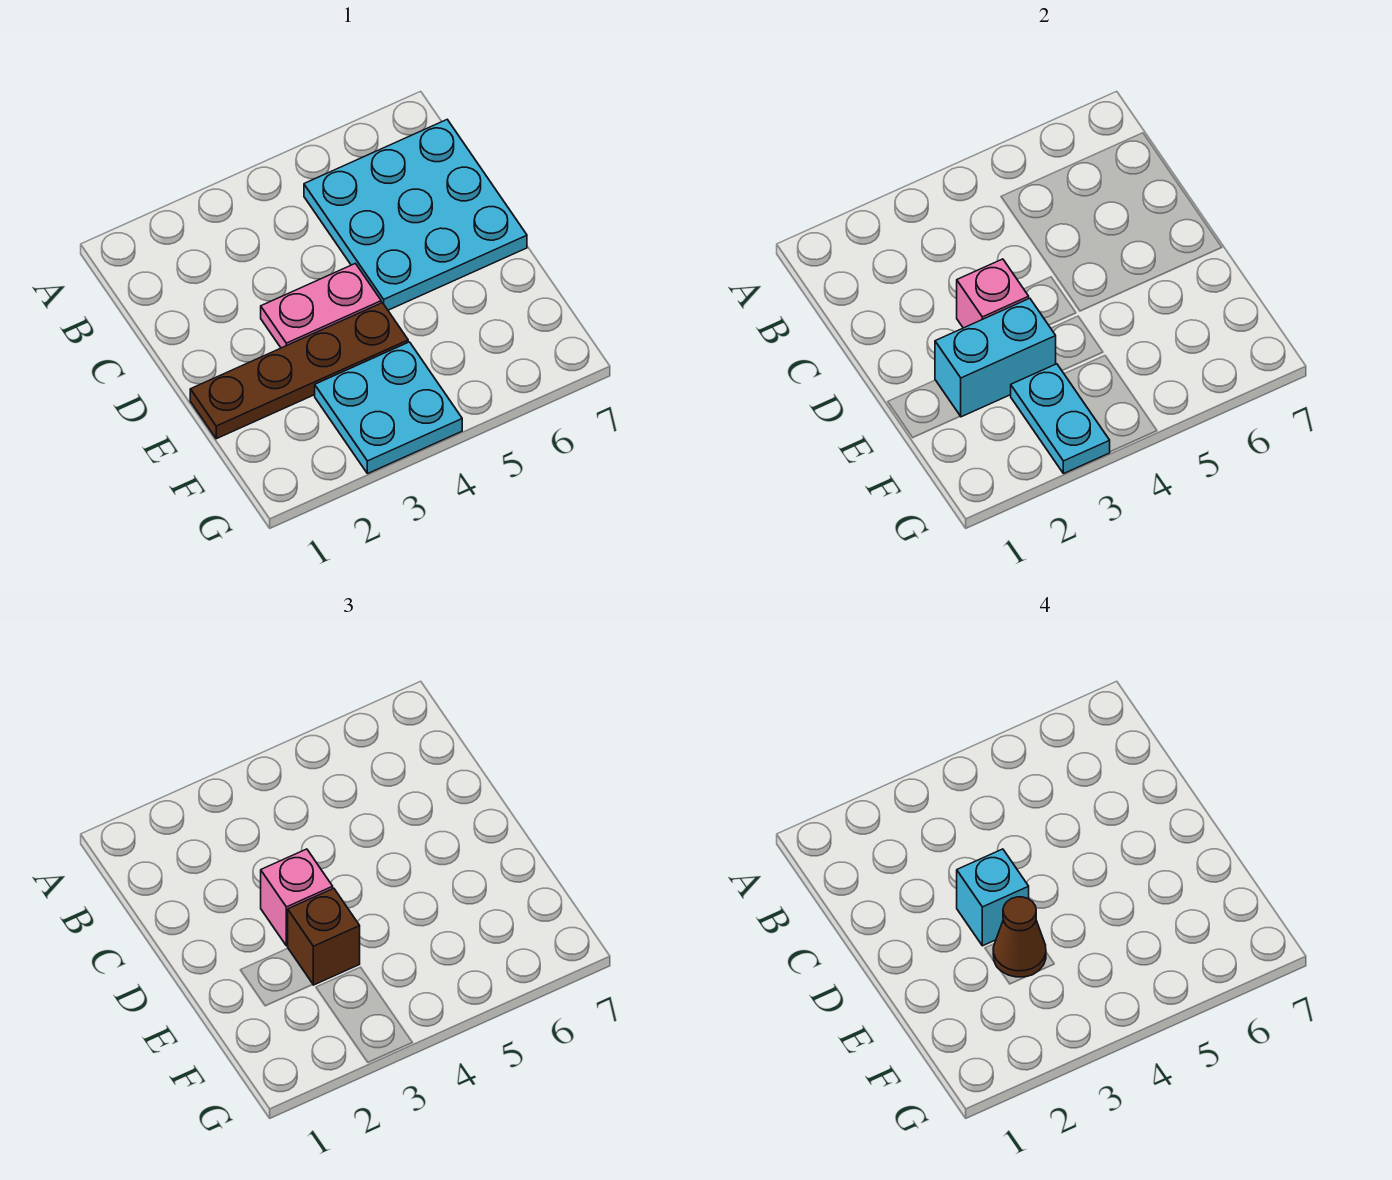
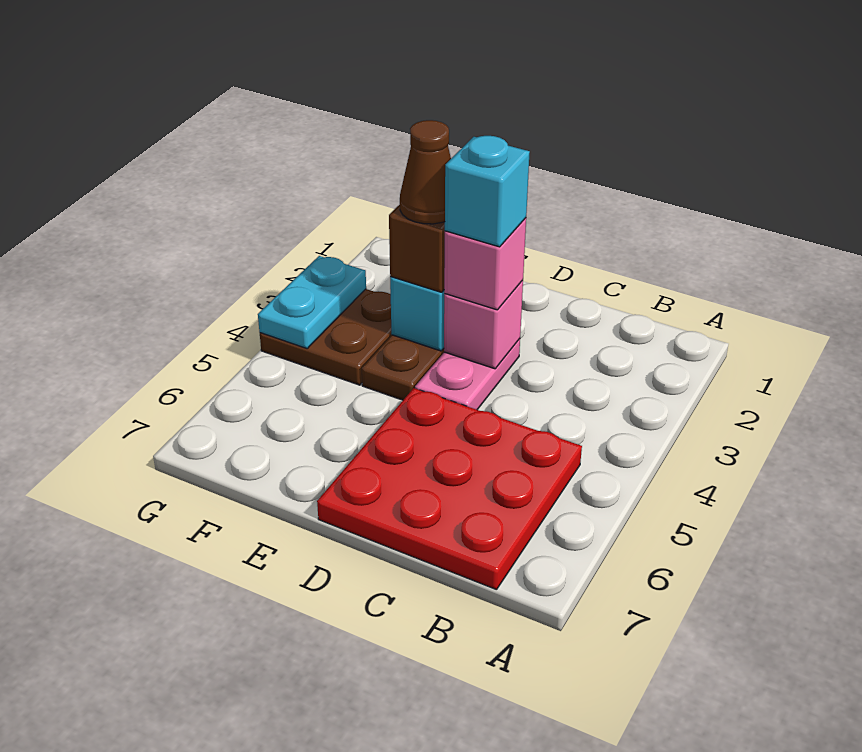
cyan 3x3 plate [304,120,527,310] -> red 3x3 plate [317,388,582,590]
cyan 2x2 plate [315,342,462,474] -> brown 2x2 plate [260,289,392,385]
cyan 1x2 plate [1011,364,1110,474] -> cyan 1x2 plate turned to [258,256,366,348]

